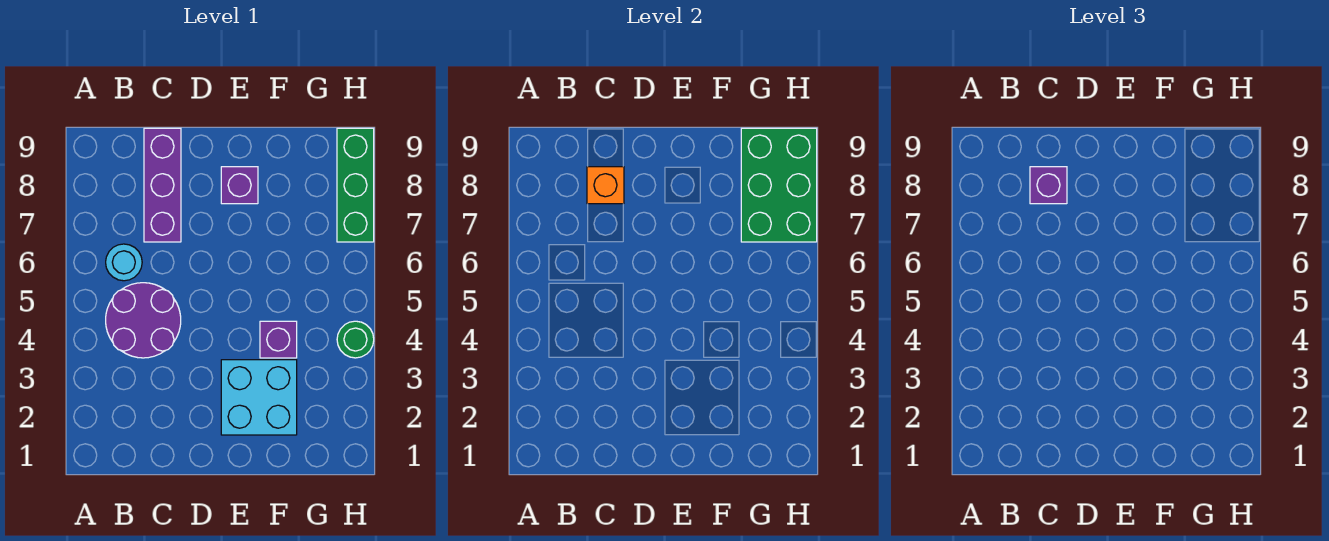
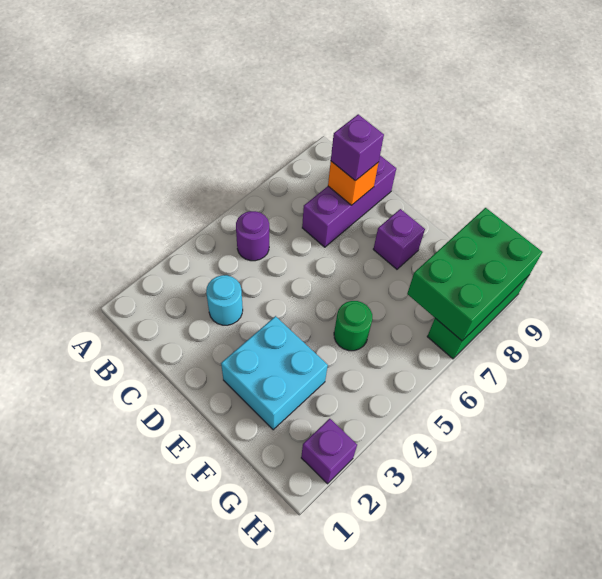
purple 2x2 round brick [106,283,181,358] -> purple 1x1 round brick [236,211,269,261]
cyan 1x1 round brick [106,244,142,281] -> cyan 1x1 round brick moved to [206,275,243,325]
purple 1x1 brick [260,321,297,358] -> purple 1x1 brick moved to [301,419,357,484]
green 1x1 round brick [337,321,374,358] -> green 1x1 round brick moved to [334,301,372,351]

